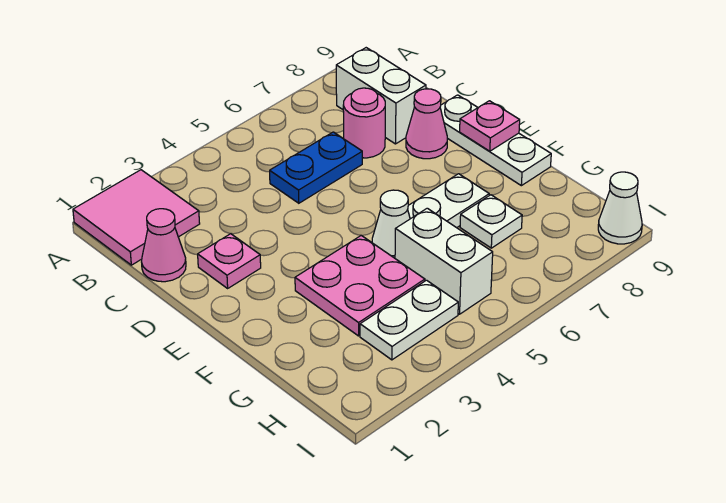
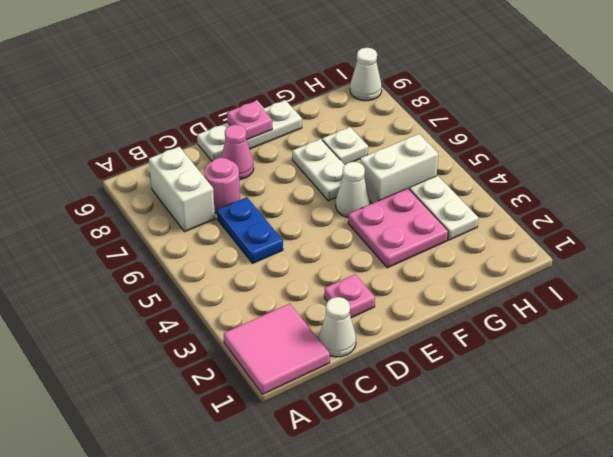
white 1x2 brick [336,48,426,144] -> white 1x2 brick turned to [149,147,215,232]
pink 1x1 cone [142,209,186,282] -> white 1x1 cone [319,297,356,357]

